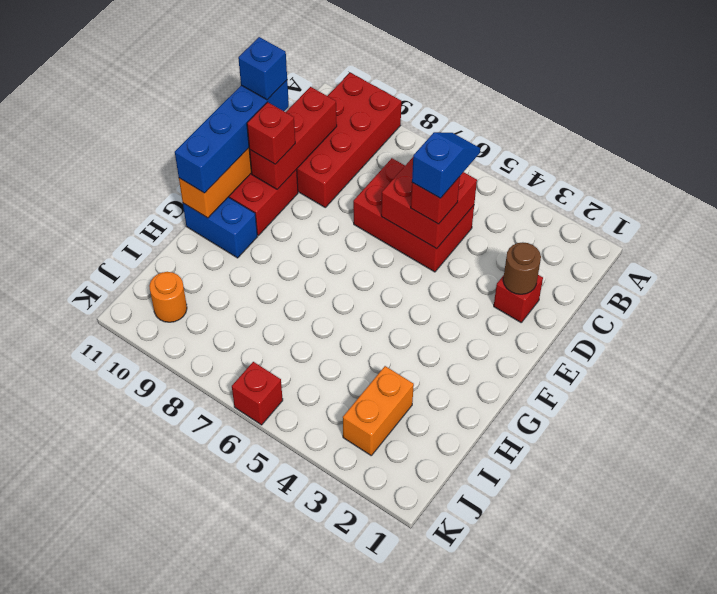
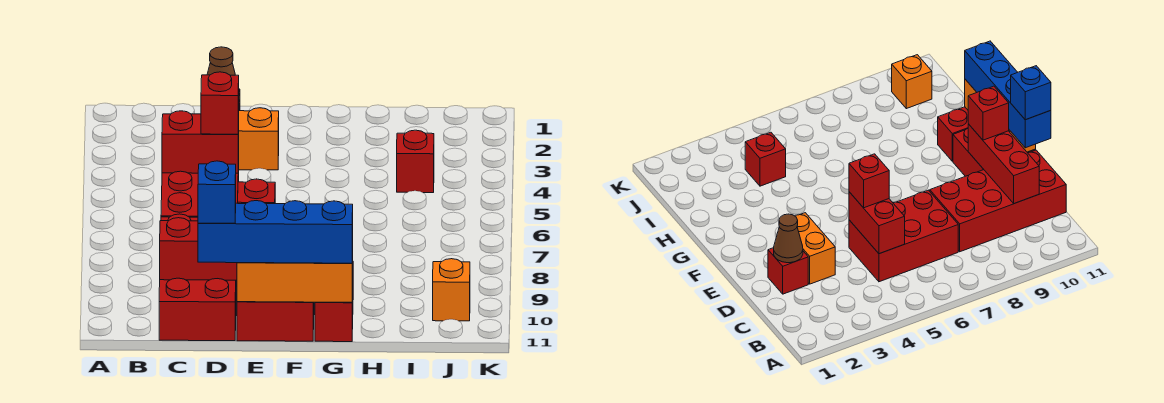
red 2x4 brick [297,73,401,207] -> red 2x4 brick turned to [159,214,237,341]
red 2x2 brick [381,158,477,249] -> red 1x2 brick [162,111,239,173]
blue 1x2 slope [412,132,480,198] -> none
brown 1x1 round brick [503,242,541,294] -> brown 1x1 cone [207,47,240,101]
blue 1x2 brick [183,197,257,258] -> red 1x2 brick [315,290,353,342]
orange 1x2 brick [343,366,414,455] -> orange 1x2 brick moved to [238,108,279,170]
orange 1x1 round brick [149,272,187,322] -> orange 1x1 brick [433,259,470,321]
red 1x1 brick [232,362,283,425] -> red 1x1 brick moved to [397,130,434,193]

